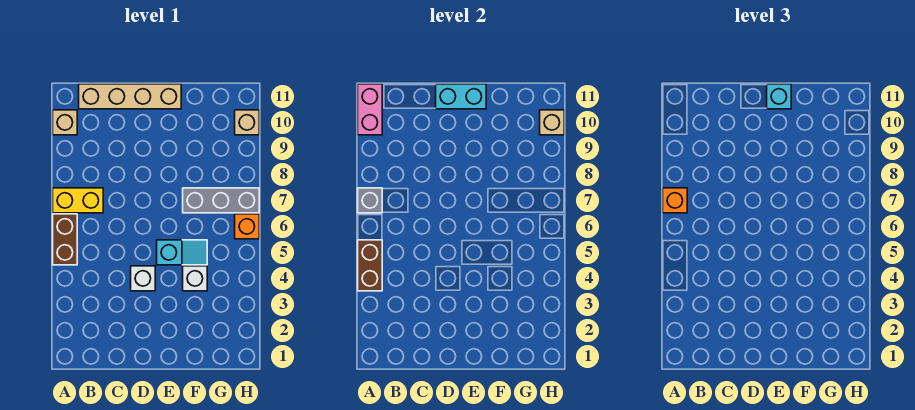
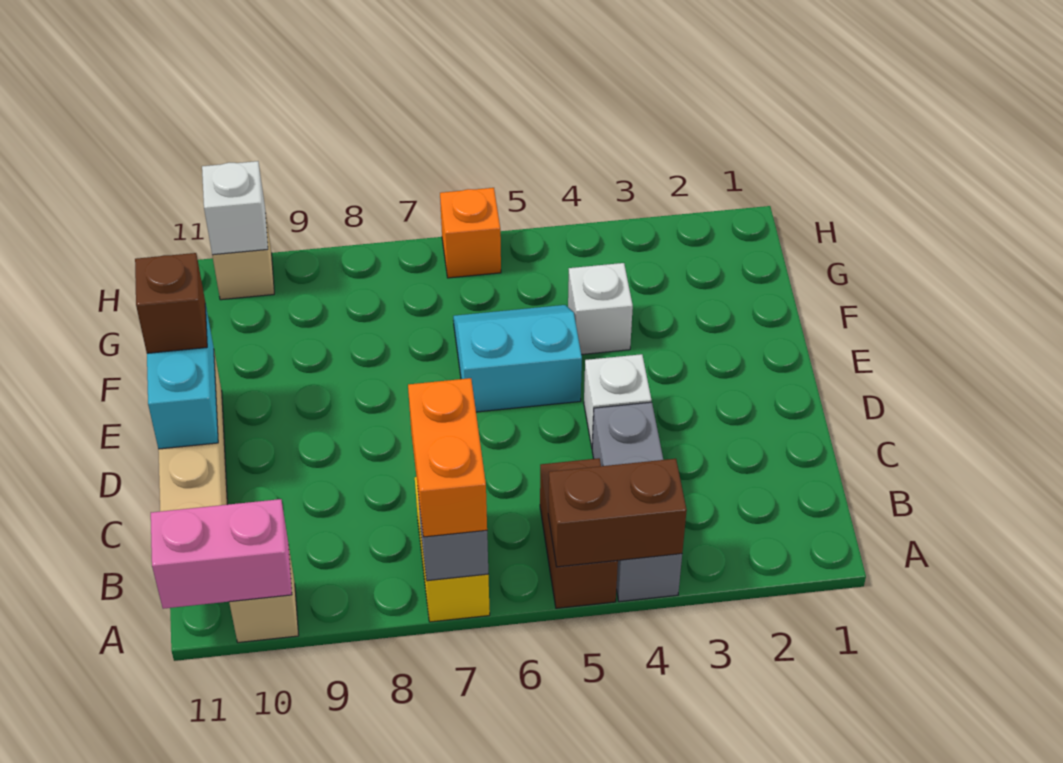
brown 1x2 brick [53,214,77,265] -> brown 1x2 brick turned to [540,458,618,608]
orange 1x1 brick [663,188,687,213] -> orange 1x2 brick [408,378,487,537]
cyan 1x2 slope [157,240,207,265] -> cyan 2x2 slope [453,305,582,412]
cyan 1x1 brick [767,84,791,109] -> brown 1x1 brick [135,253,207,353]
grey 1x3 brick [183,188,259,213] -> grey 1x3 brick moved to [592,402,682,602]
tan 1x1 brick [540,110,564,135] -> white 1x1 brick [202,161,268,255]

